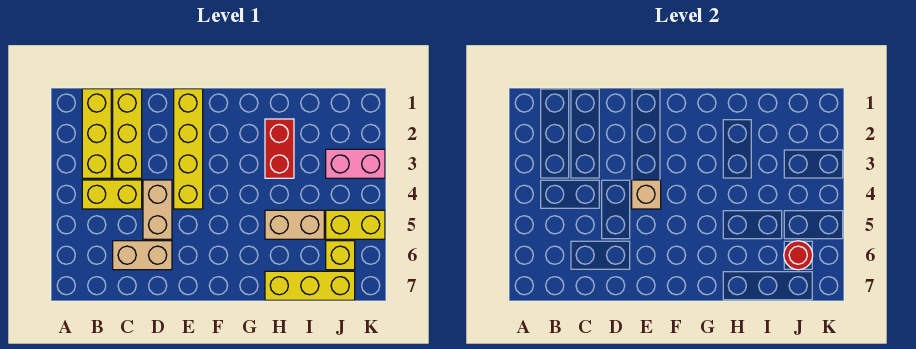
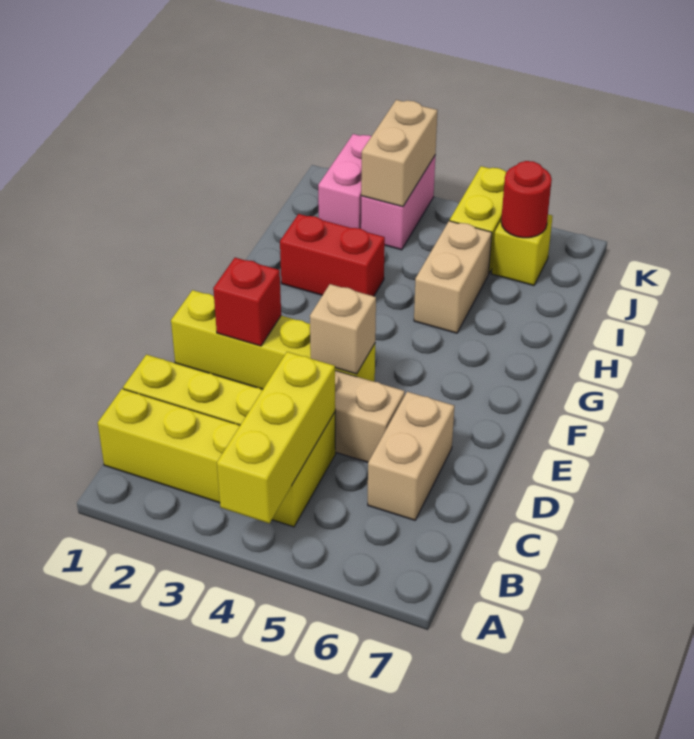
none -> red 1x1 brick [213,258,281,346]
yellow 1x3 brick [265,271,355,300] -> yellow 1x3 brick moved to [217,352,335,523]
none -> pink 1x2 brick [318,134,372,229]
none -> tan 1x2 brick [361,100,438,207]

